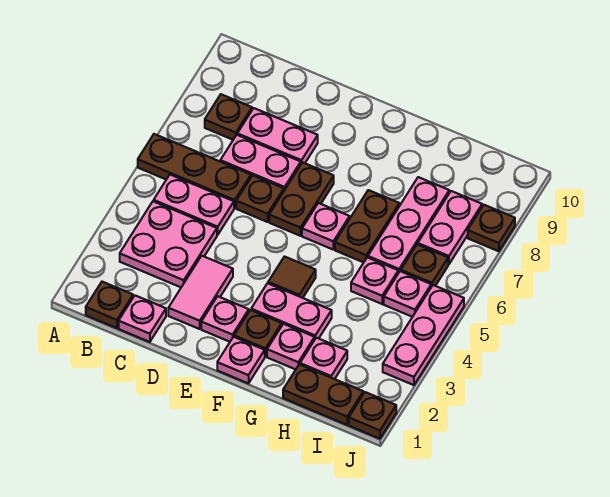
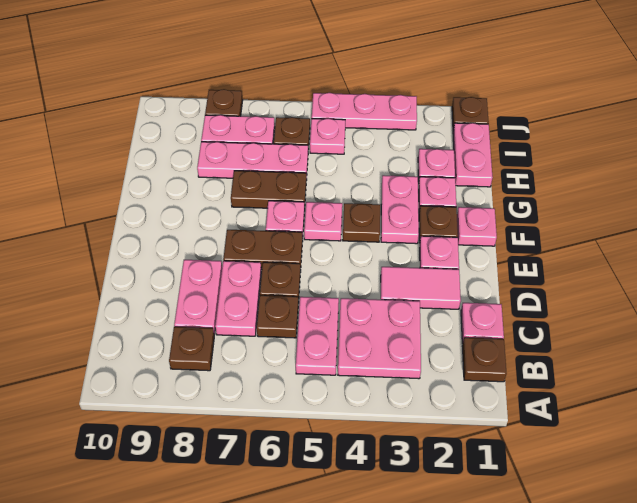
brown 1x3 plate [138,134,251,208] -> brown 1x1 plate [257,295,298,338]
brown 1x1 tile [268,257,316,298] -> brown 1x1 plate [343,203,380,242]
brown 1x2 plate [283,364,363,425] -> pink 1x2 plate [453,123,493,187]
pink 1x1 plate [351,257,398,304] -> pink 1x1 plate moved to [304,202,342,241]

